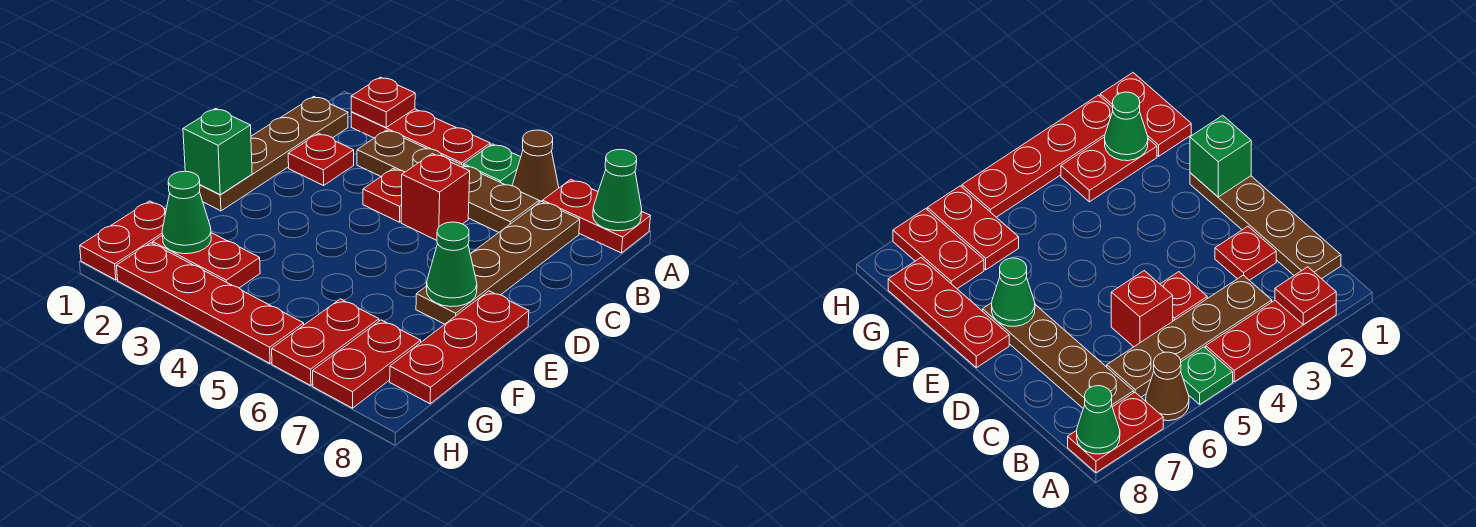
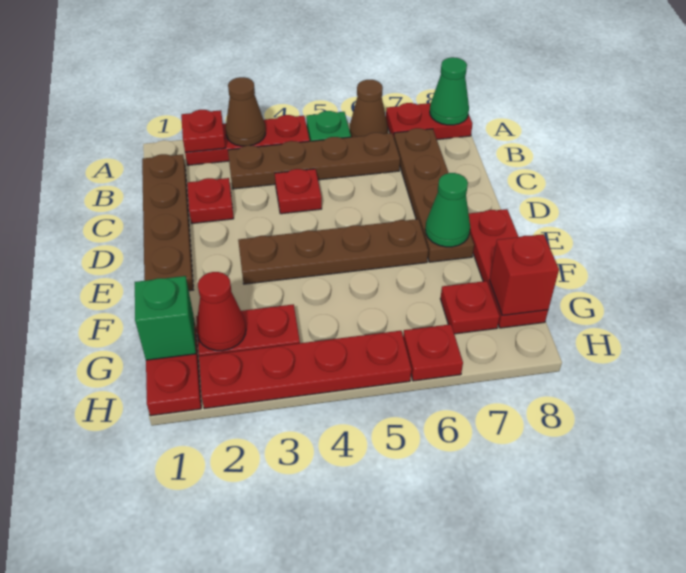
none -> brown 1x1 cone [225,77,266,146]
red 1x1 brick [401,154,470,240] -> red 1x1 brick moved to [490,234,559,315]
green 1x1 brick [183,109,252,195] -> green 1x1 brick moved to [135,276,196,360]
none -> brown 1x4 plate [238,219,428,284]
green 1x1 cone [162,171,211,254] -> red 1x1 cone [196,272,246,351]
red 1x2 plate [272,299,379,386] -> red 1x1 plate [403,324,463,381]
red 1x2 plate [313,320,421,408] -> red 1x1 plate [440,281,500,334]

